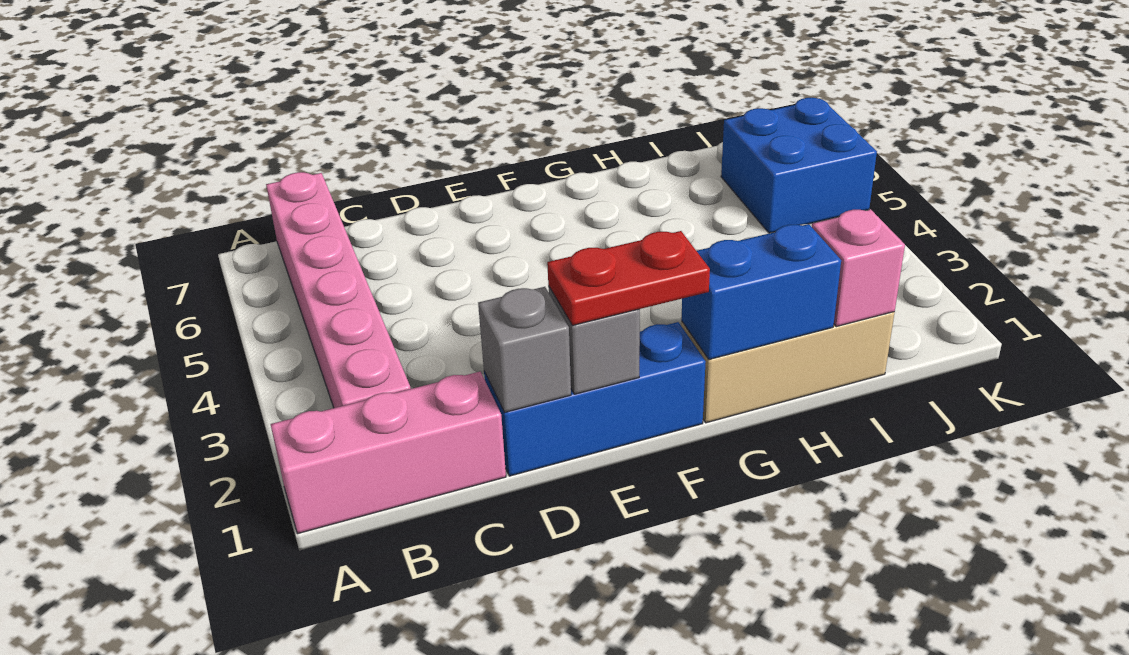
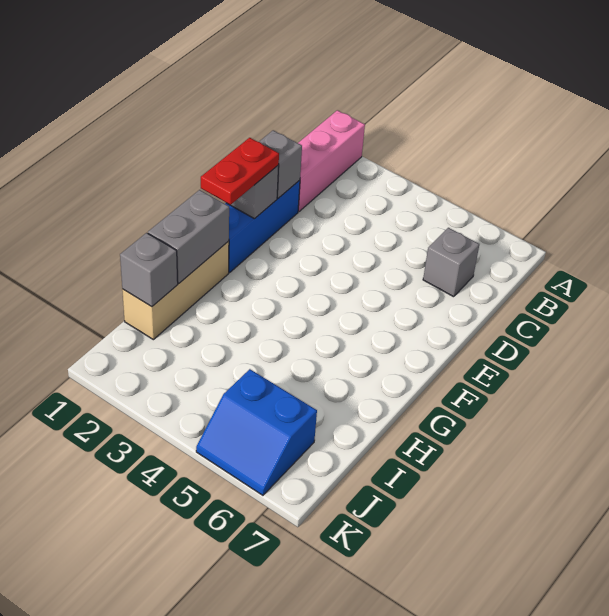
pink 1x6 brick [266,172,411,408] -> none
none -> grey 1x1 brick [423,228,479,297]
blue 1x2 brick [681,224,841,360] -> grey 1x2 brick [148,190,229,284]
pink 1x1 brick [812,209,905,327] -> grey 1x1 brick [120,233,178,307]
blue 2x2 brick [721,98,877,233] -> blue 2x2 slope [196,369,317,495]

